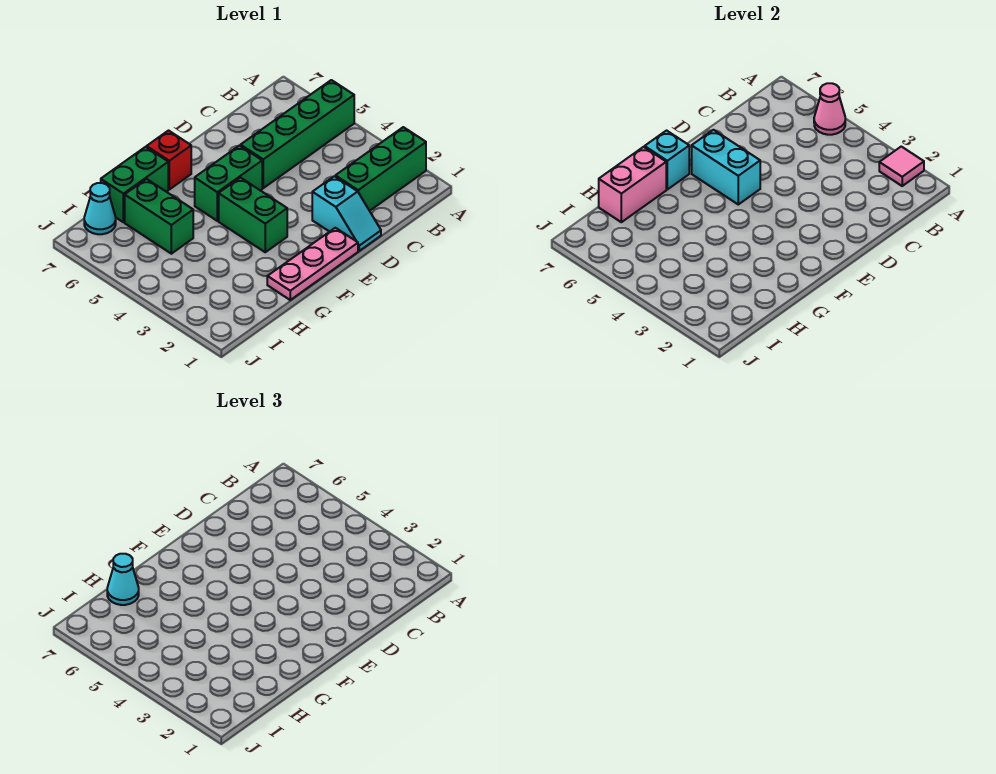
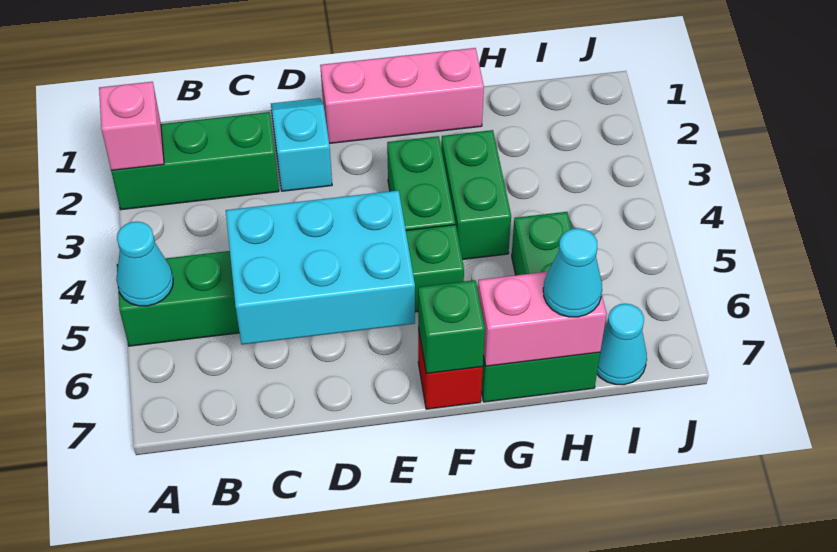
pink 1x1 tile [879,147,924,186] -> pink 1x1 brick [99,82,164,170]
pink 1x1 cone [814,83,845,135] -> cyan 1x1 cone [116,222,173,306]
pink 1x3 plate [267,228,358,300] -> pink 1x3 brick [320,48,484,143]
cyan 1x2 brick [692,130,760,204] -> cyan 2x3 brick [226,190,415,345]
cyan 1x1 brick [645,131,689,189] -> green 1x1 brick [418,280,485,374]
none -> green 1x2 brick [441,130,511,259]

